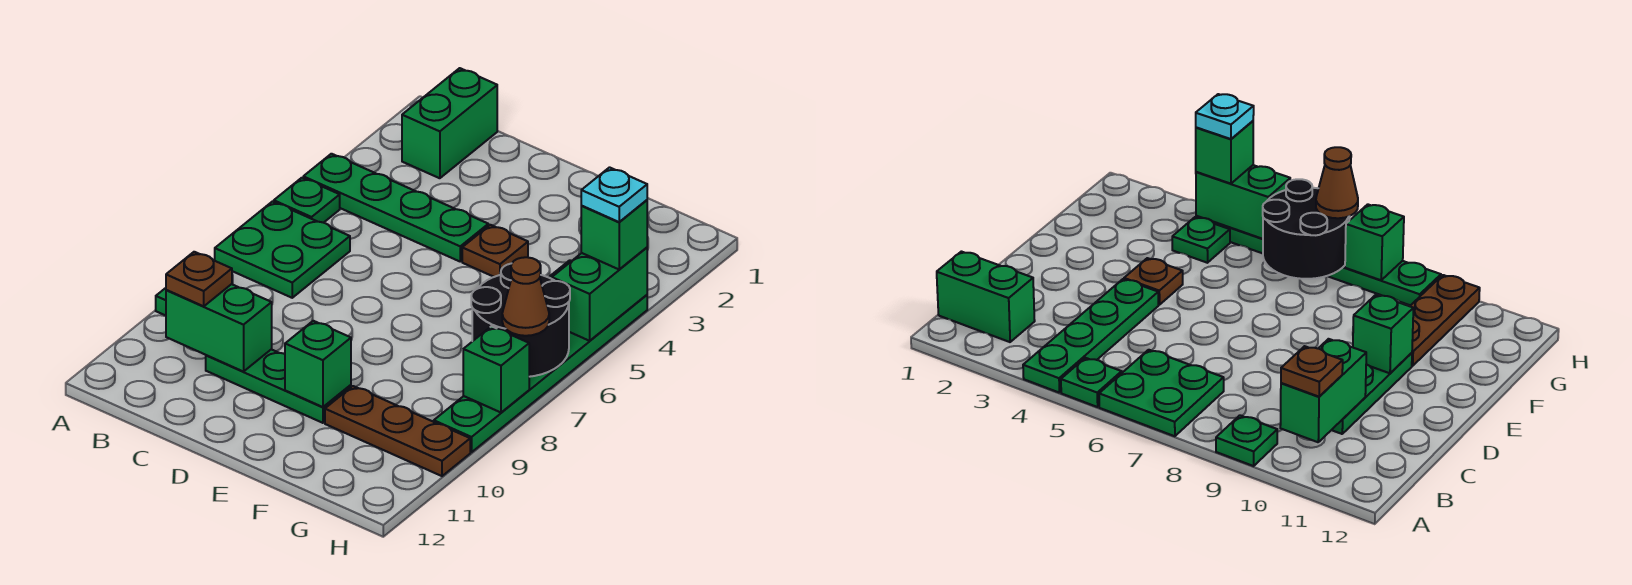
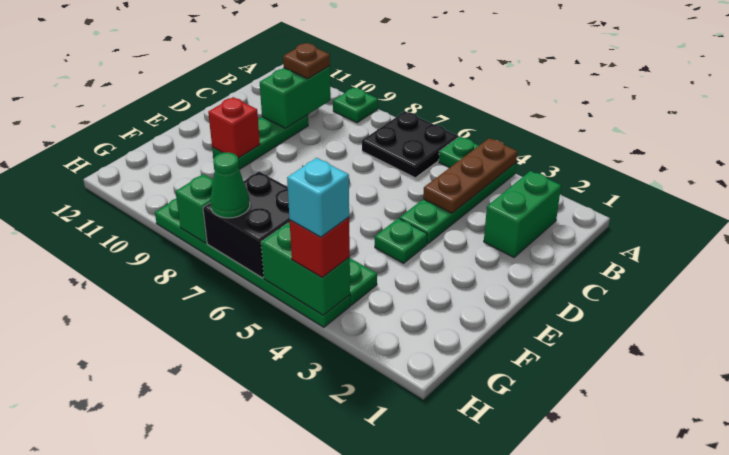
green 2x2 plate [215,202,350,298] -> black 2x2 plate [362,111,458,178]
green 1x2 brick [402,68,497,178] -> green 1x2 brick turned to [484,171,561,257]
brown 1x1 plate [462,225,528,277] -> green 1x1 plate [375,218,427,263]
green 1x1 brick [285,321,351,407] -> red 1x1 brick [208,97,260,158]
brown 1x3 plate [325,386,470,476] -> brown 1x3 plate moved to [423,138,517,213]
black 2x2 round brick [471,264,570,377] -> black 2x2 brick [203,171,290,278]
green 1x1 brick [581,200,647,269] -> red 1x1 brick [290,217,350,277]
cyan 1x1 plate [581,167,647,222] -> cyan 1x1 brick [287,158,349,237]
brown 1x1 cone [502,257,549,336] -> green 1x1 cone [210,152,250,218]

